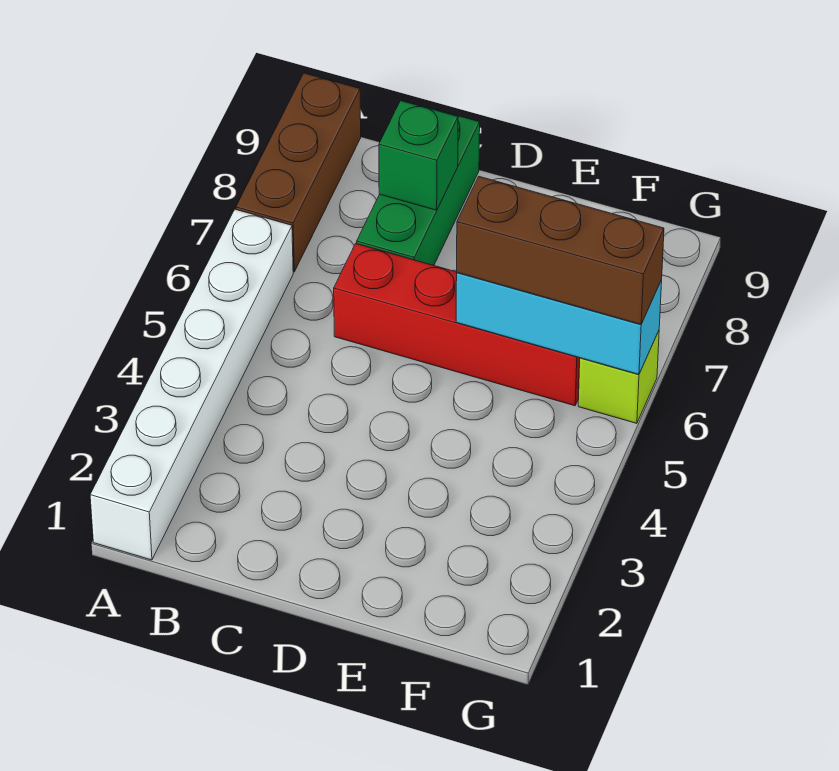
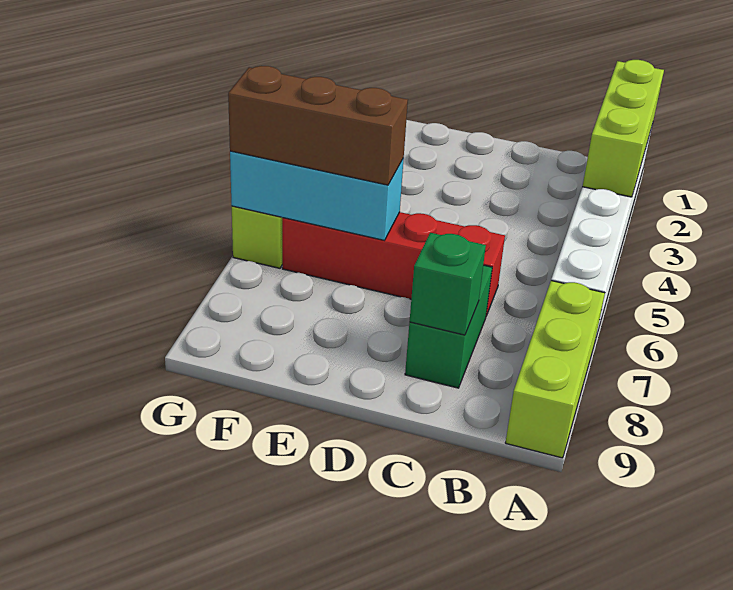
none -> lime 1x3 brick [582,60,664,197]
brown 1x3 brick [236,73,361,272] -> lime 1x3 brick [505,281,605,458]
green 1x3 brick [357,106,480,265] -> green 1x2 brick [405,265,492,388]

